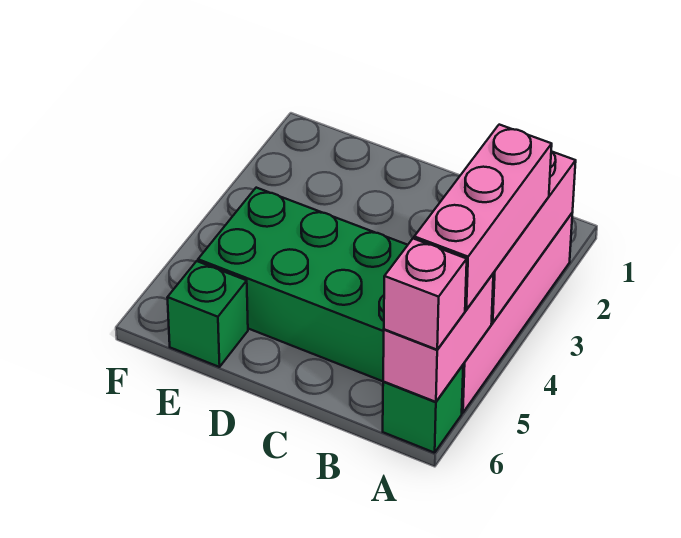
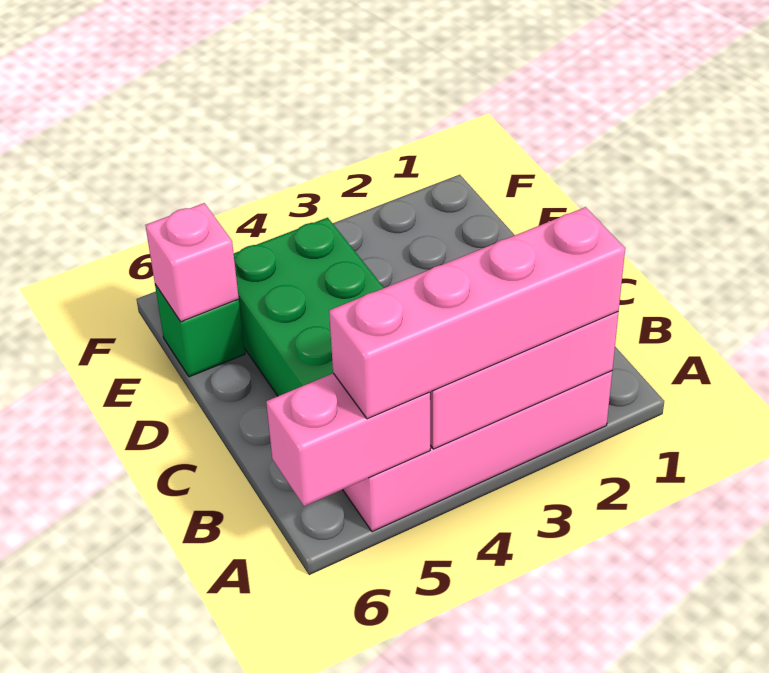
pink 1x3 brick [414,125,552,310] -> pink 1x4 brick [329,207,625,419]
green 1x1 brick [383,365,463,453] -> none
pink 1x1 brick [384,239,467,350] -> pink 1x1 brick moved to [145,203,239,322]

